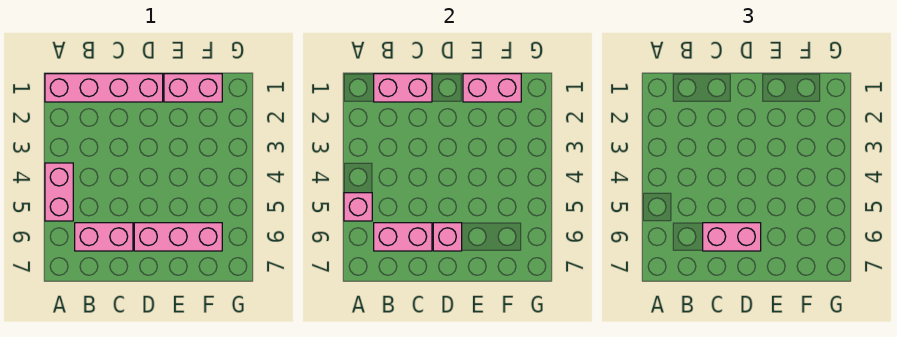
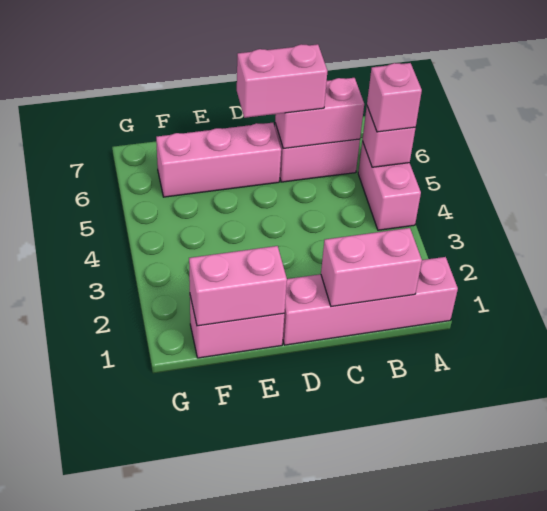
pink 1x1 brick [433,223,462,251] -> pink 1x1 brick moved to [367,63,422,132]

